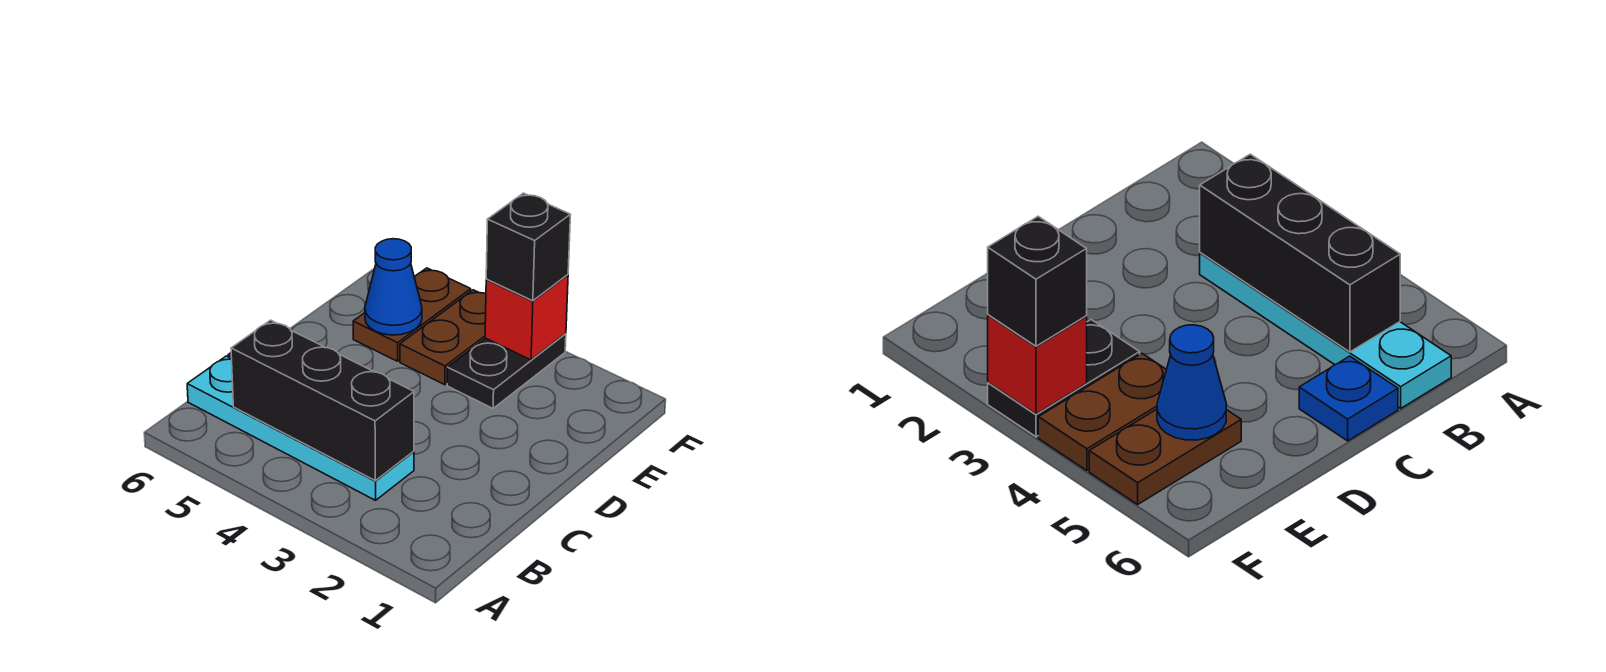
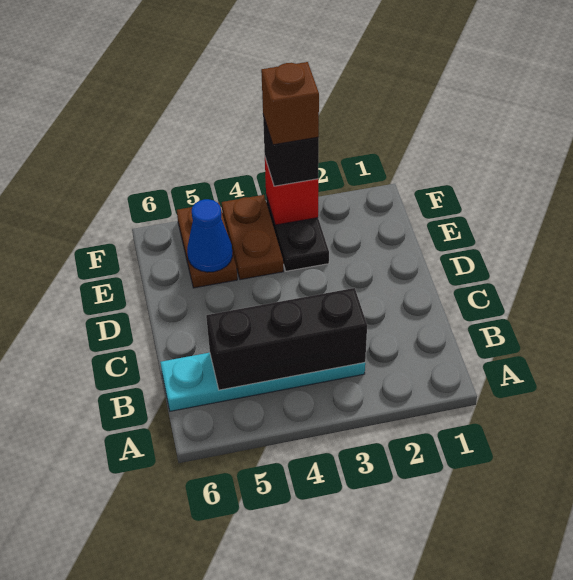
blue 1x1 plate [1299,356,1398,441] -> none
none -> brown 1x1 brick [261,62,319,145]

